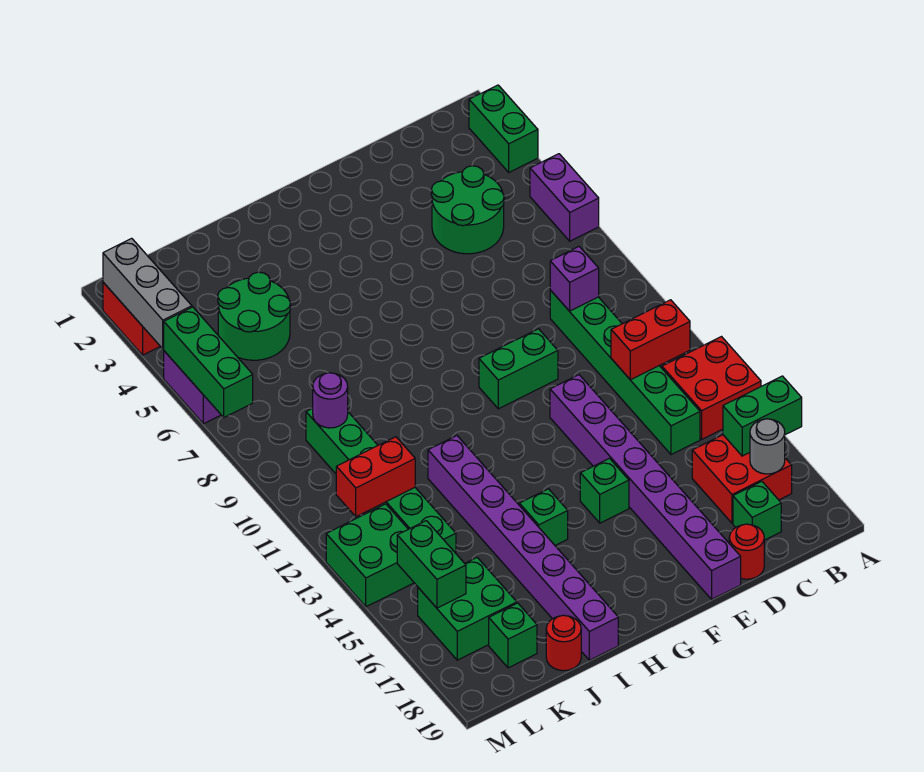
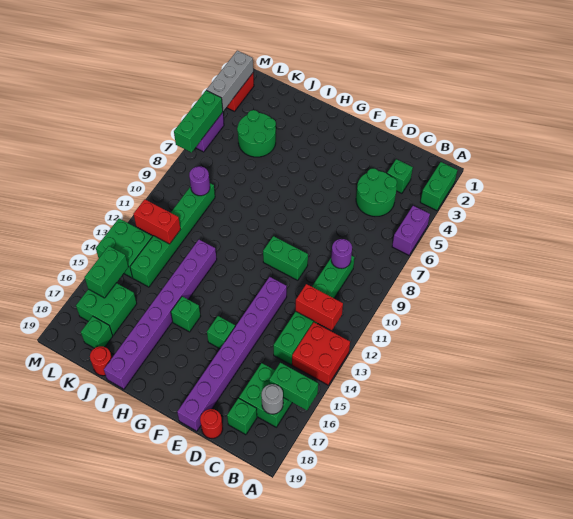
red 2x2 brick [692,435,792,523] -> green 2x2 brick [239,363,292,427]
none -> green 1x1 brick [387,159,413,193]
purple 1x1 brick [550,247,599,311] -> purple 1x1 round brick [331,239,352,268]

